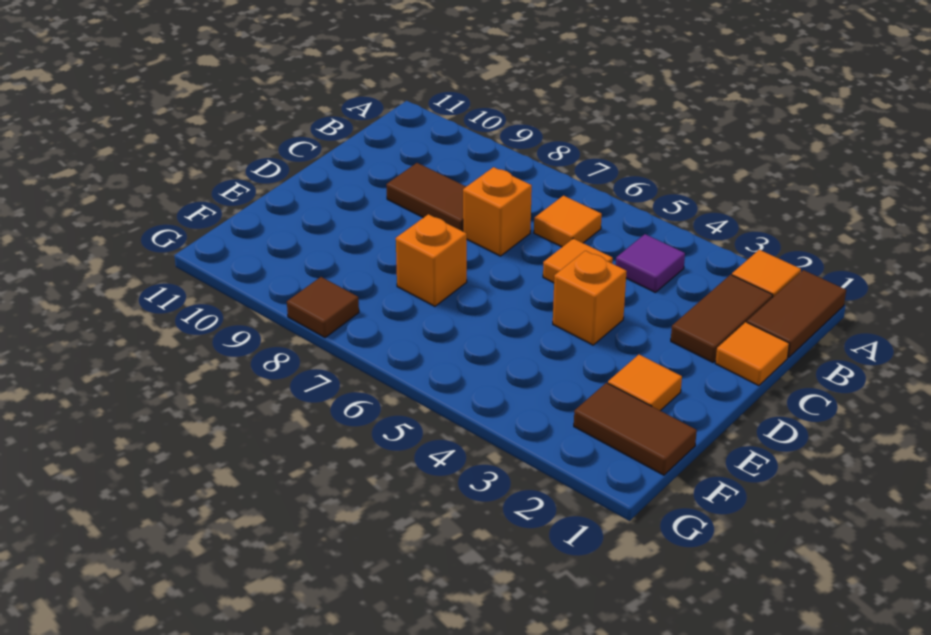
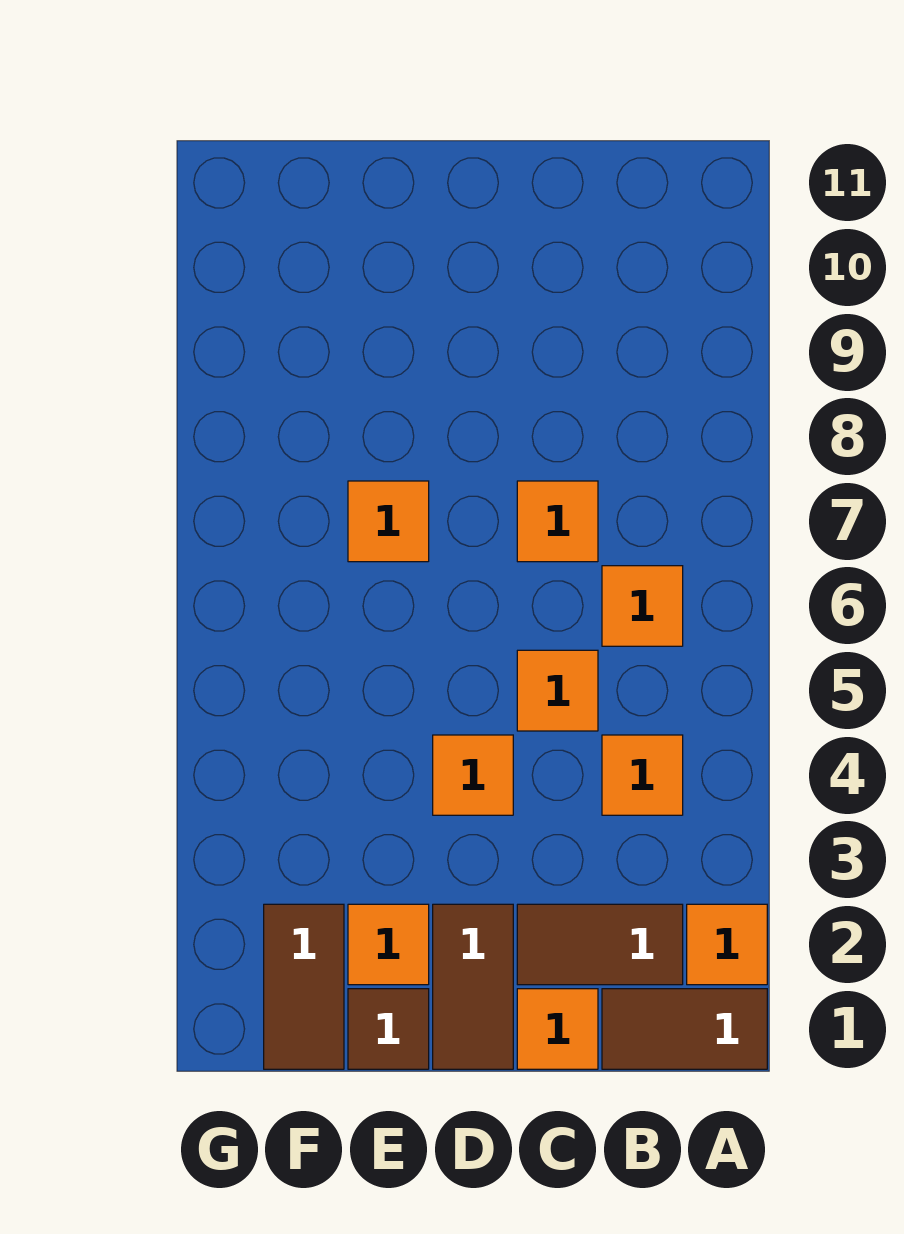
purple 1x1 tile [616,234,685,292] -> orange 1x1 tile [602,735,683,815]
orange 1x1 brick [463,167,532,256] -> orange 1x1 tile [517,481,598,562]
brown 1x2 tile [386,163,466,231] -> brown 1x2 tile moved to [433,904,513,1069]
orange 1x1 brick [553,251,627,345] -> orange 1x1 tile [433,735,513,815]
orange 1x1 brick [396,214,467,306] -> orange 1x1 tile [348,481,429,562]
brown 1x1 tile [287,277,359,338] -> brown 1x1 tile moved to [348,989,429,1069]

